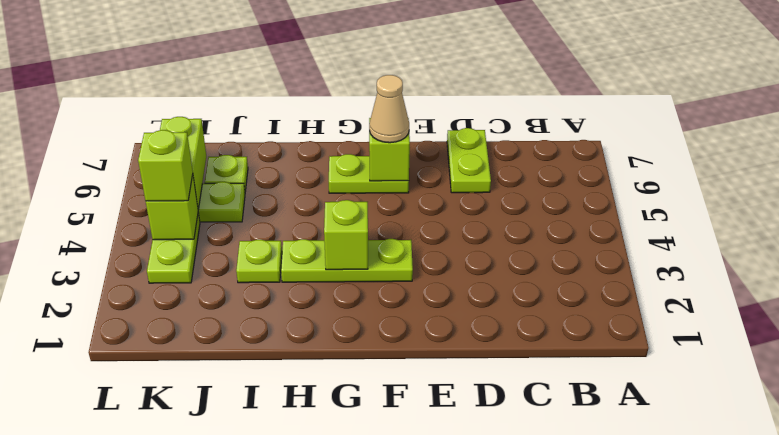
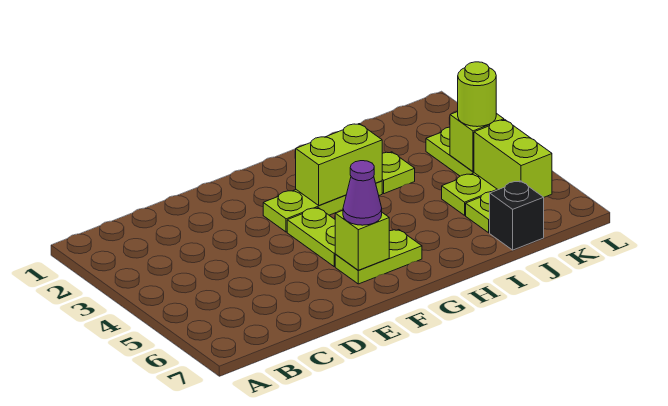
lime 1x2 plate [447,128,491,193] -> lime 1x2 plate moved to [287,208,336,267]
tan 1x1 cone [369,75,409,143] -> purple 1x1 cone [343,161,382,225]
lime 1x1 brick [324,200,368,270] -> lime 1x2 brick [296,124,382,206]
none -> black 1x1 brick [490,181,544,250]
lime 1x1 brick [138,130,193,201] -> lime 1x1 round brick [458,62,496,127]

